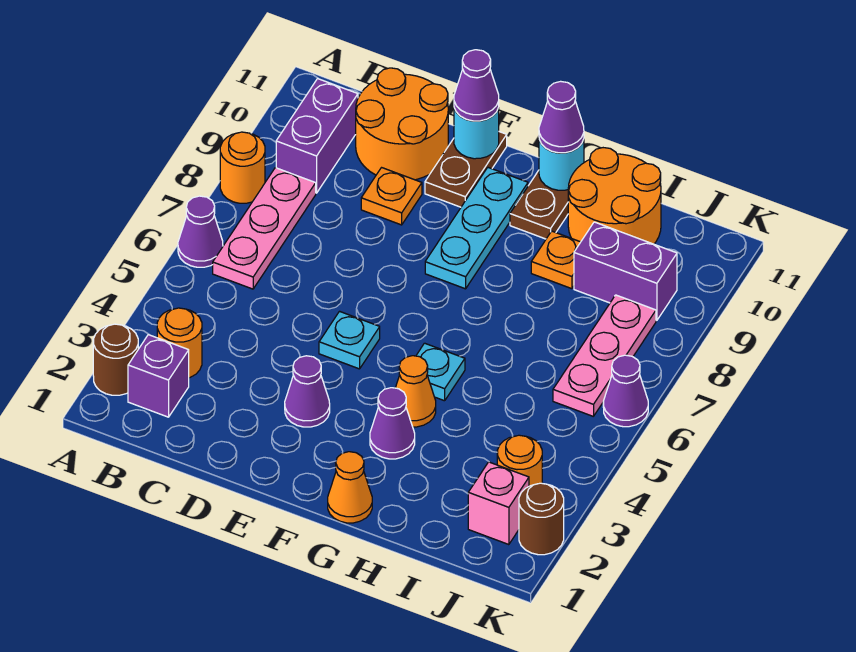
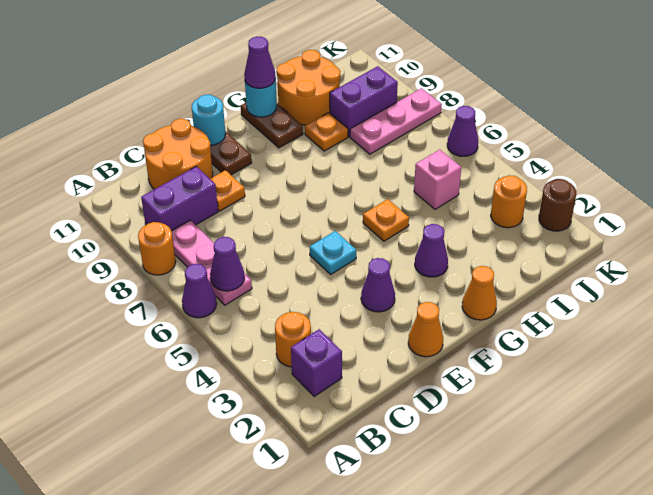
brown 1x1 round brick [93,324,138,395] -> none
purple 1x2 brick [276,79,358,193] -> purple 1x2 brick turned to [141,166,218,231]
purple 1x1 cone [454,50,499,121] -> purple 1x1 cone moved to [210,237,244,291]
cyan 1x3 plate [425,168,528,289] -> none
orange 1x1 cone [396,356,436,427] -> orange 1x1 cone moved to [408,302,443,357]
cyan 1x1 plate [416,343,465,401] -> orange 1x1 plate [363,199,409,241]
pink 1x1 brick [468,462,529,545] -> pink 1x1 brick moved to [414,150,461,209]
pink 1x3 plate [553,295,656,416] -> pink 1x3 plate turned to [350,88,442,154]

